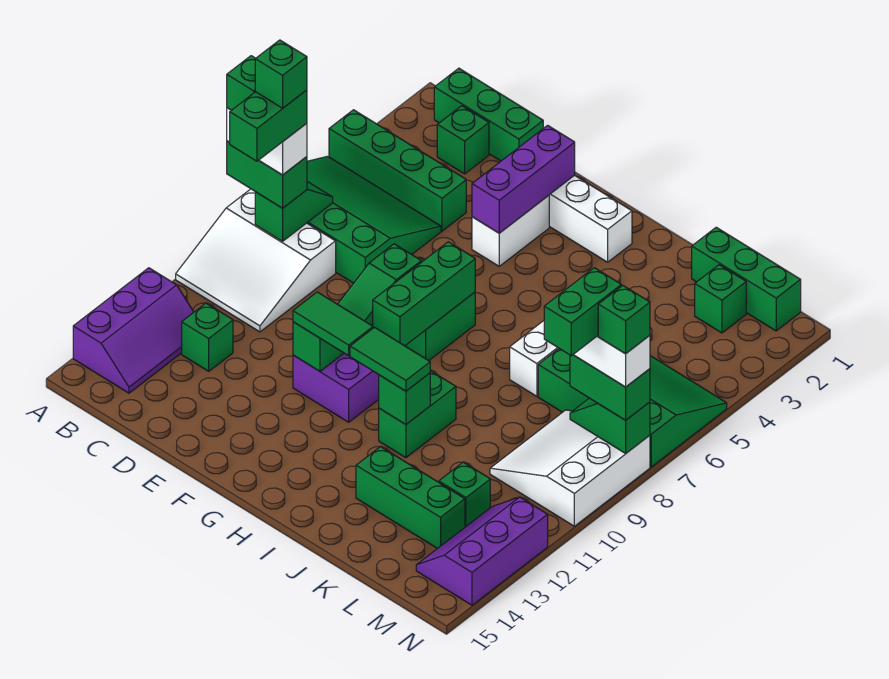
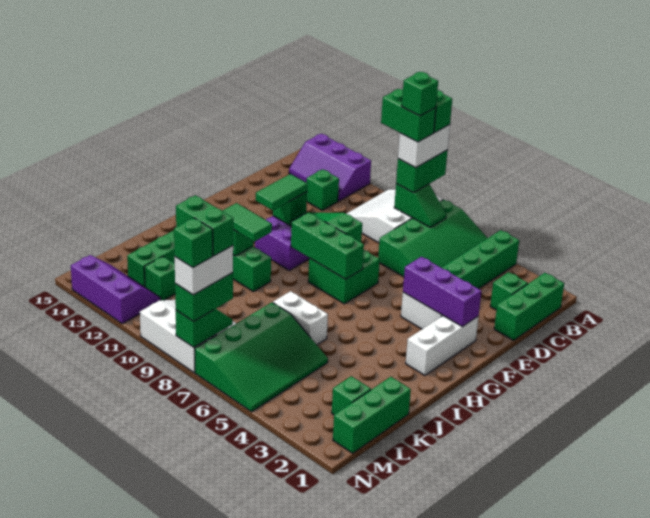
green 1x2 tile [350,327,430,391] -> green 1x2 tile turned to [222,203,272,242]

